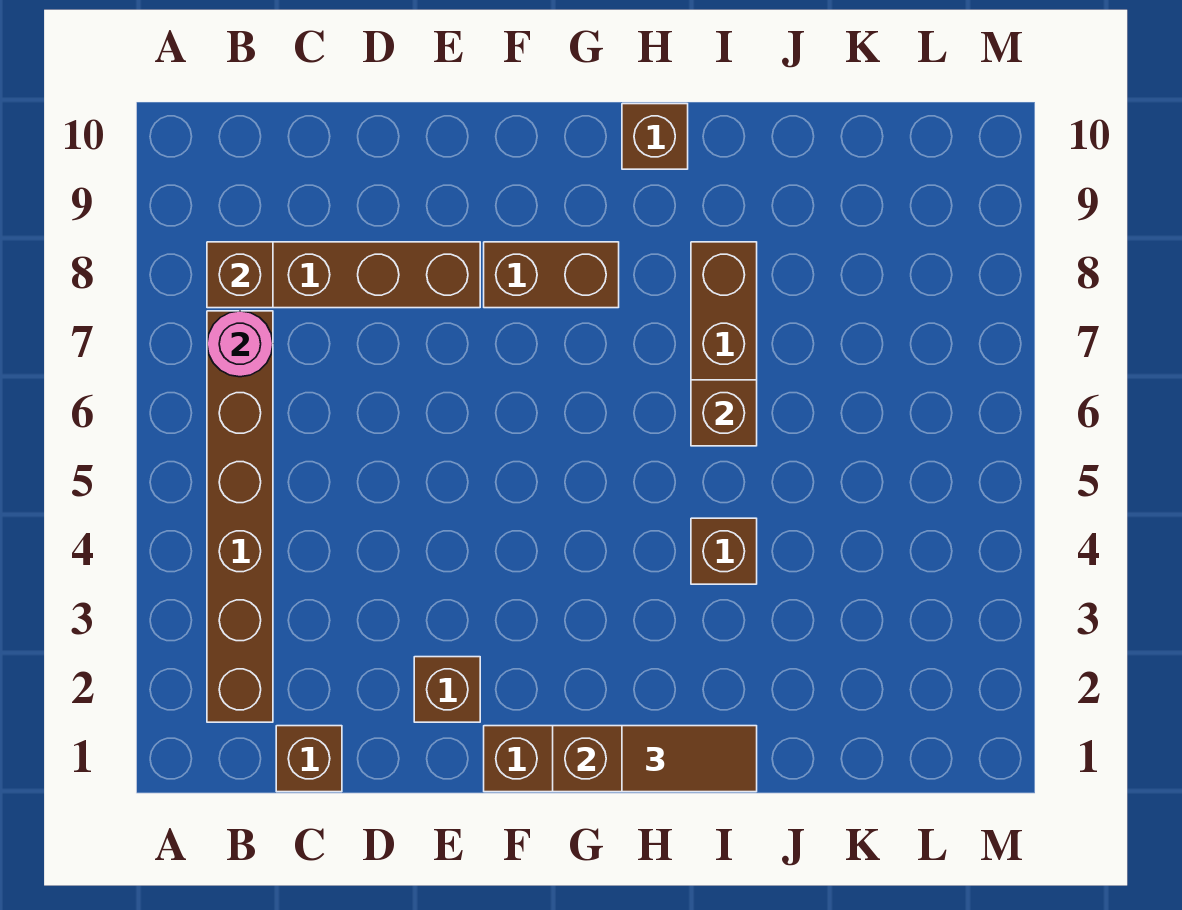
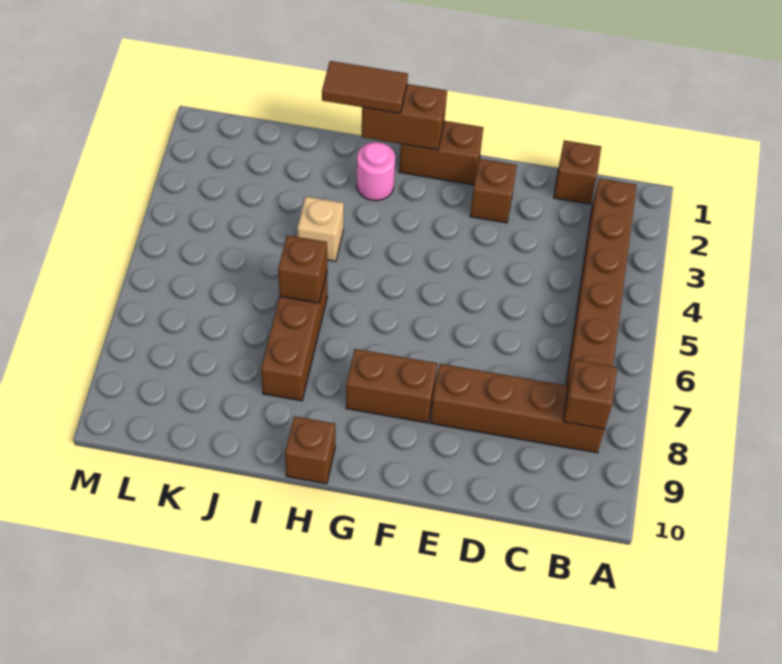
pink 1x1 round brick [207,311,273,377] -> pink 1x1 round brick moved to [357,142,395,201]
brown 1x1 brick [691,518,757,584] -> tan 1x1 brick [297,197,344,261]

